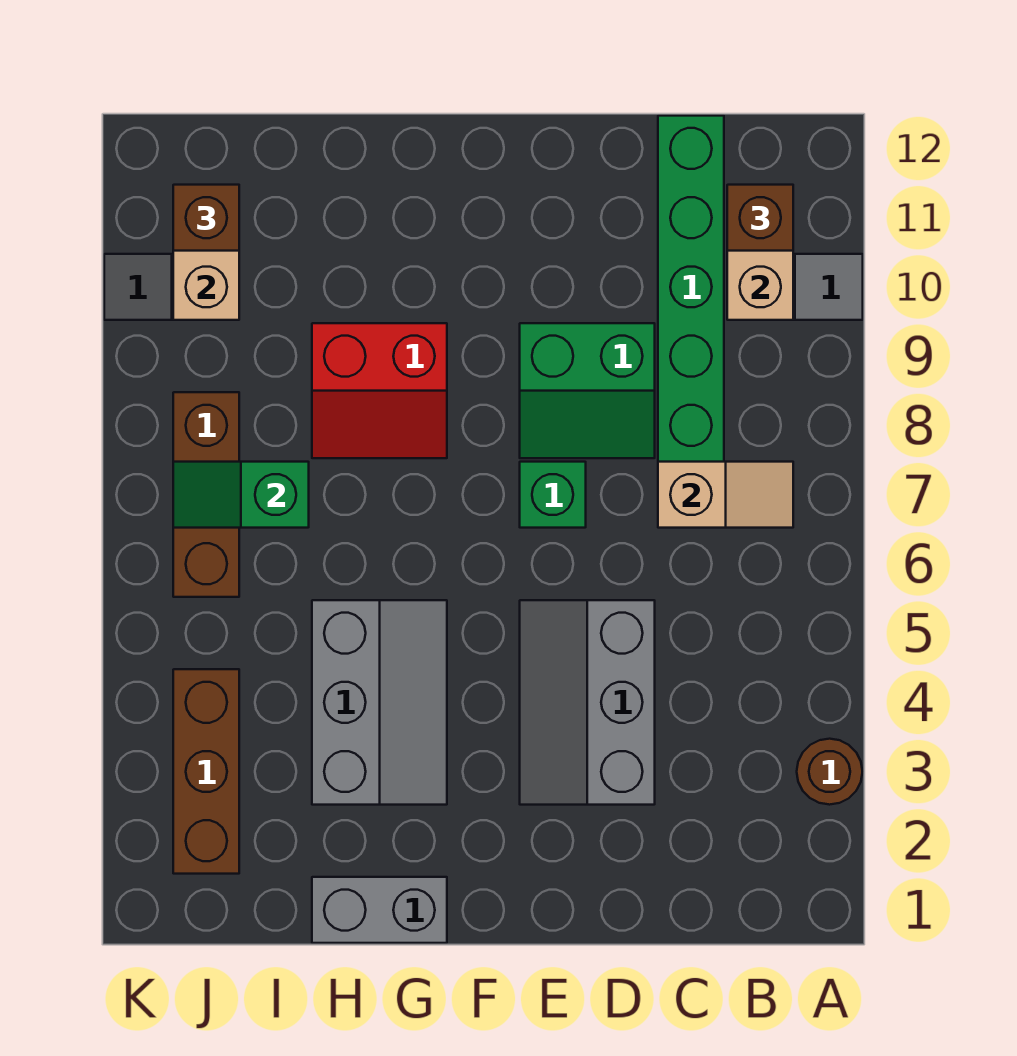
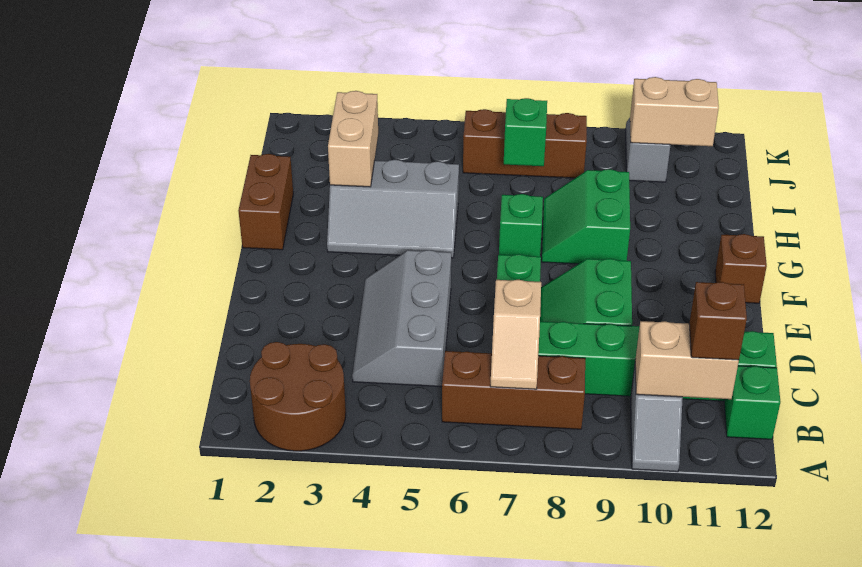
brown 1x1 round brick [797,739,862,805] -> brown 2x2 round brick [250,342,346,451]
none -> green 1x1 brick [724,366,780,439]
grey 2x3 slope [520,600,655,805] -> grey 2x3 slope turned to [352,250,451,387]
grey 1x2 brick [312,877,447,943] -> brown 1x2 brick [238,154,293,250]
none -> green 1x1 brick [499,194,543,257]
red 2x2 slope [312,323,447,458] -> green 2x2 slope [542,169,630,264]
none -> tan 1x2 brick [328,91,378,187]
brown 1x3 brick [173,669,239,874] -> brown 1x3 brick moved to [442,351,585,429]
brown 1x1 brick [173,185,239,251] -> brown 1x1 brick moved to [715,234,767,303]

